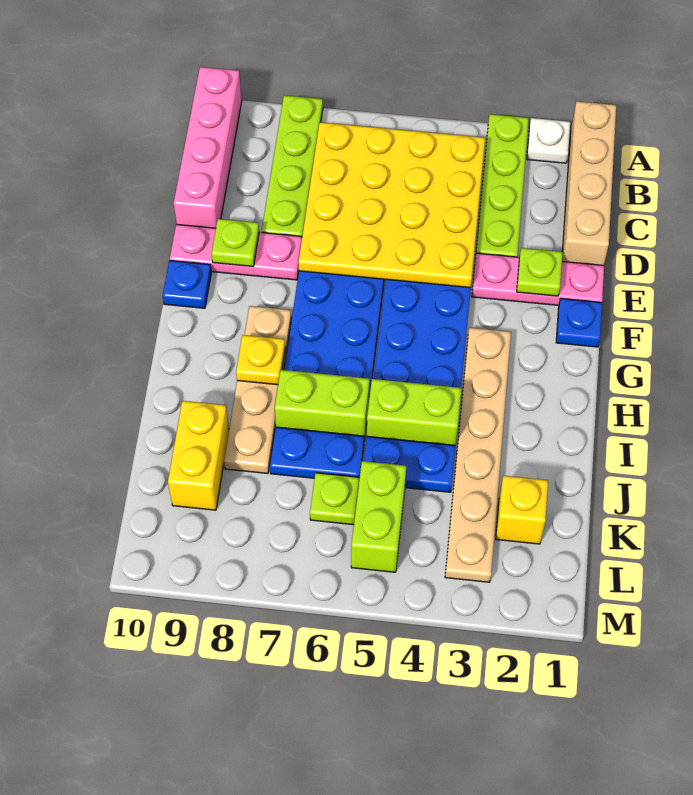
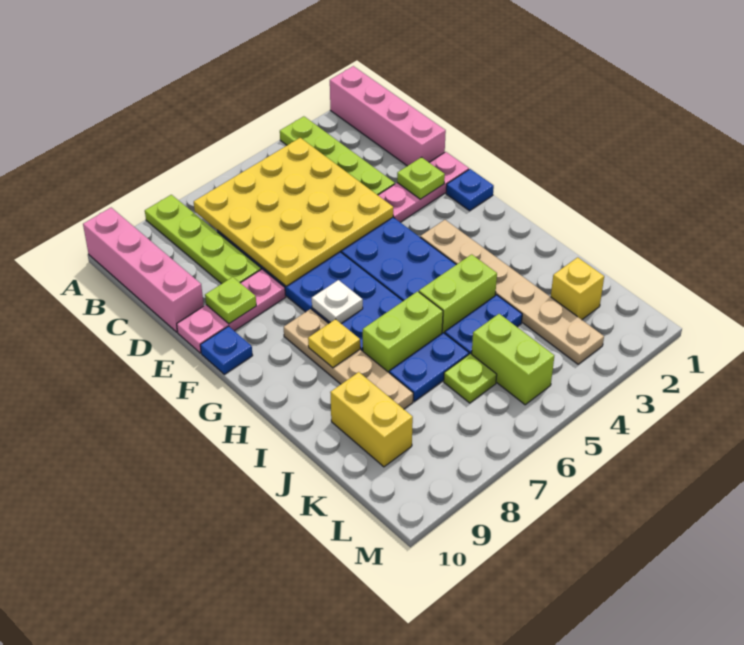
tan 1x4 brick [562,101,616,265] -> pink 1x4 brick [330,66,446,166]
white 1x1 plate [527,118,570,163] -> white 1x1 plate moved to [312,280,363,323]

